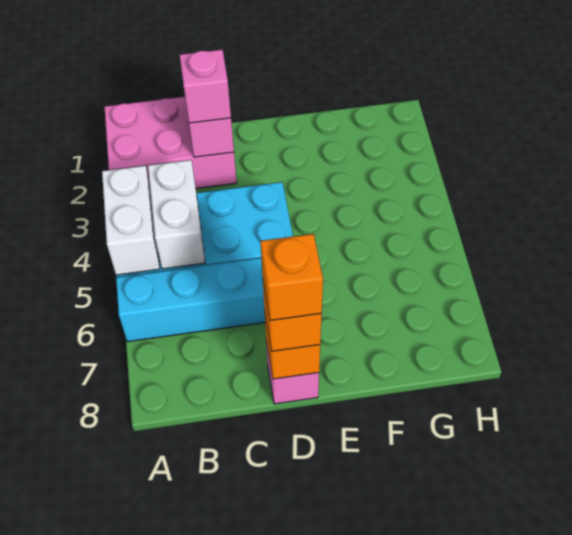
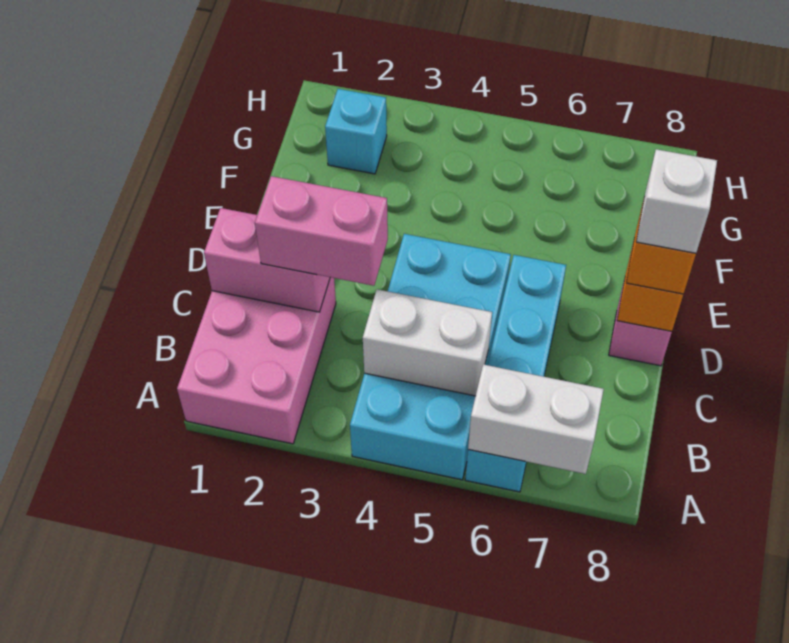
white 1x2 brick [102,166,160,275] -> white 1x2 brick moved to [468,364,604,474]
pink 1x1 brick [180,50,231,123] -> pink 1x2 brick [255,176,388,286]
orange 1x1 brick [261,234,323,321] -> white 1x1 brick [636,149,717,253]
none -> cyan 1x1 brick [325,89,387,174]

